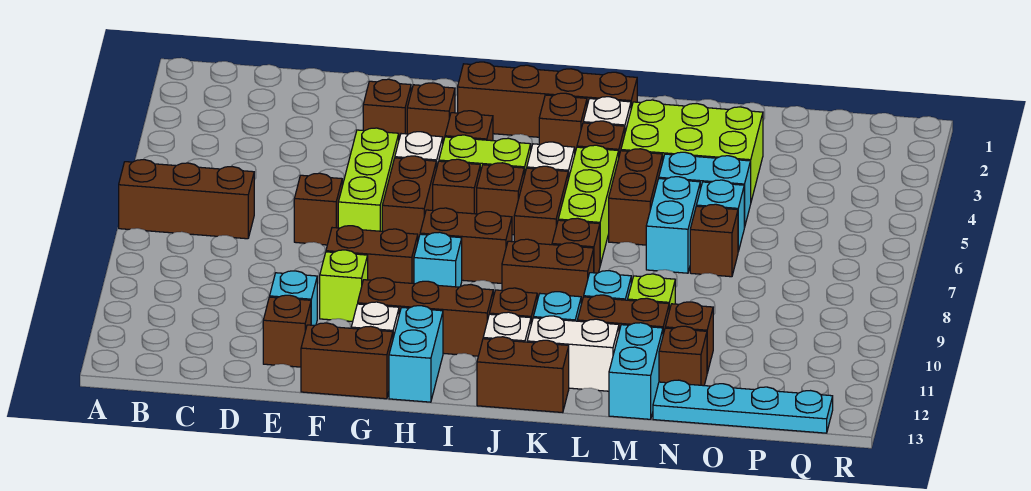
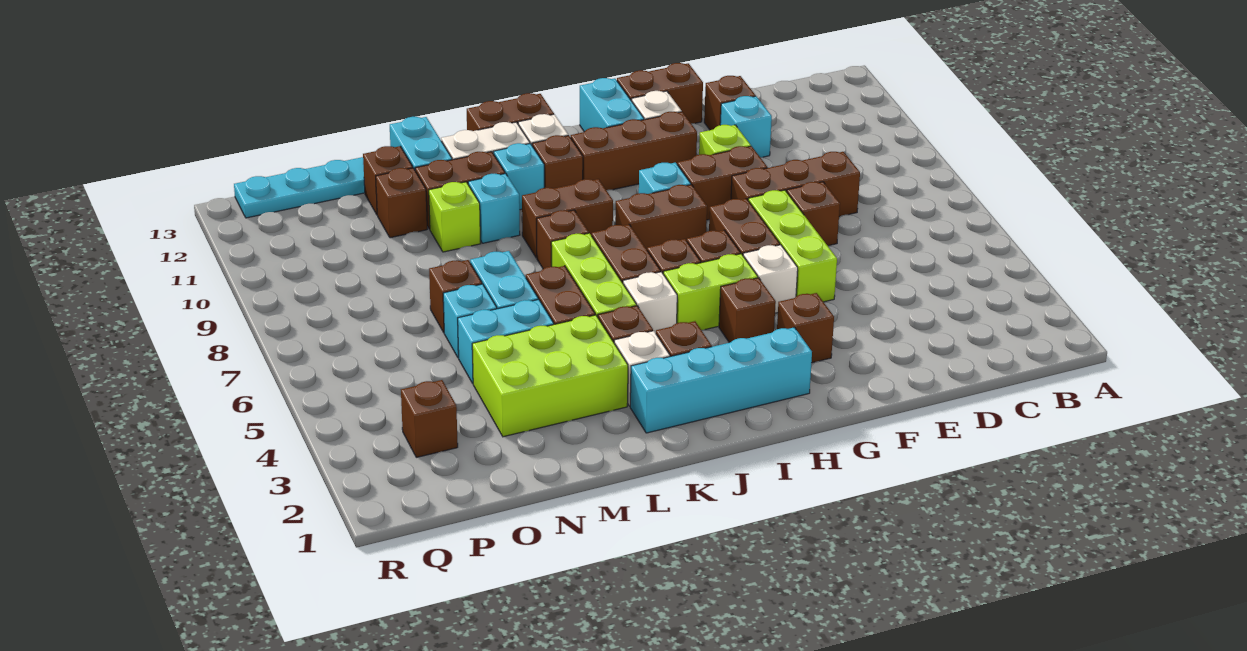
brown 1x3 brick [119,160,254,239] -> brown 1x3 brick moved to [731,152,860,217]
brown 1x1 brick [363,79,411,139] -> brown 1x1 brick moved to [401,380,458,457]
brown 1x4 brick [458,62,637,137] -> cyan 1x4 brick [630,327,812,433]

